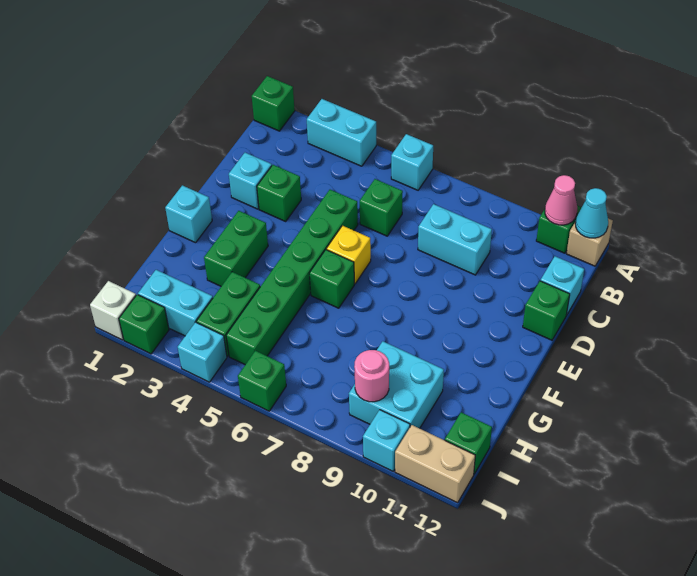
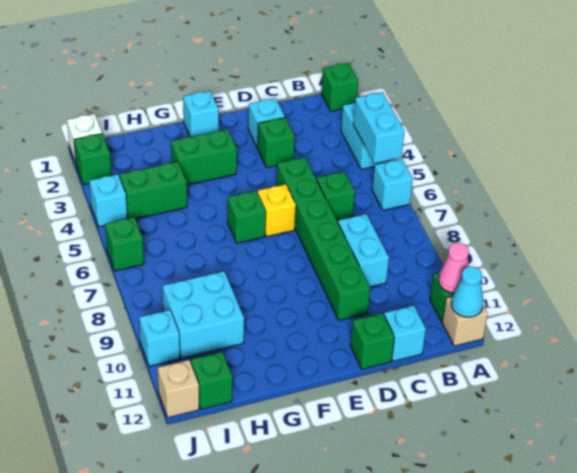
green 1x6 brick [226,190,358,365] -> green 1x6 brick turned to [277,157,370,320]
cyan 1x2 brick [138,270,213,336] -> cyan 1x2 brick moved to [353,92,405,163]
pink 1x1 round brick [354,350,389,402] -> none
tan 1x2 brick [395,425,475,503] -> tan 1x1 brick [158,360,199,418]

